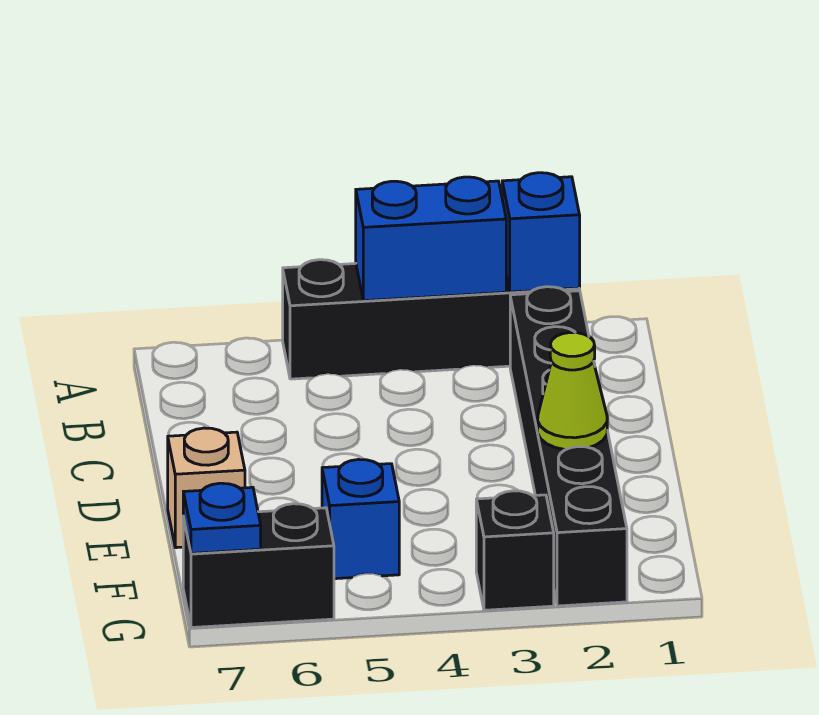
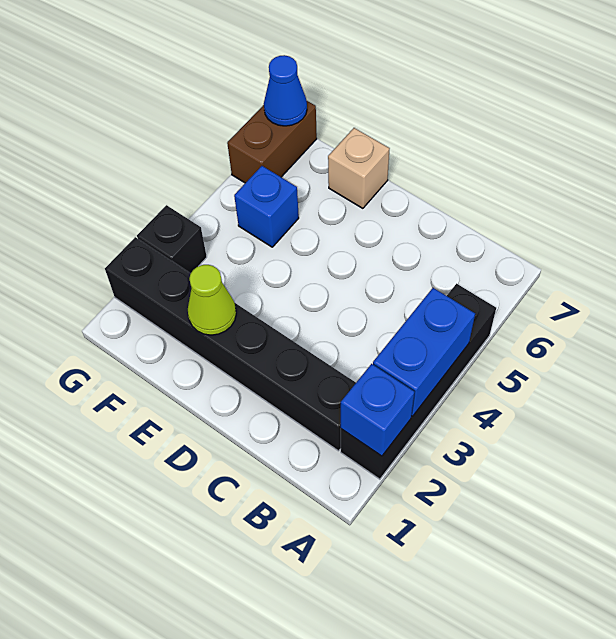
black 1x2 brick [183,504,334,628] -> brown 1x2 brick [227,100,317,183]
blue 1x1 plate [183,483,261,553] -> blue 1x1 cone [264,55,307,126]

